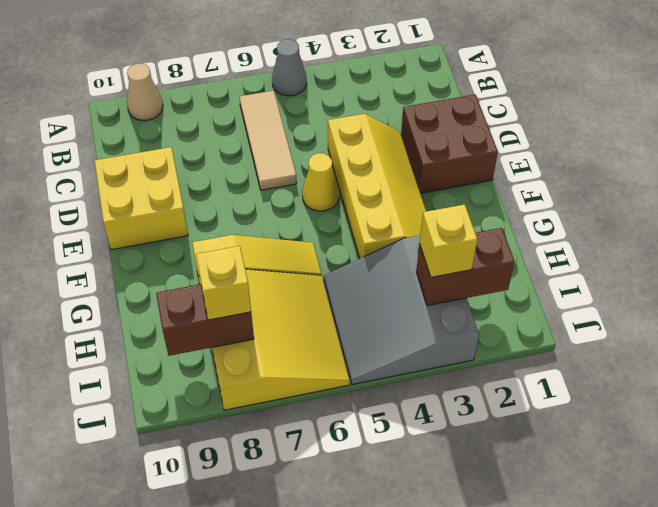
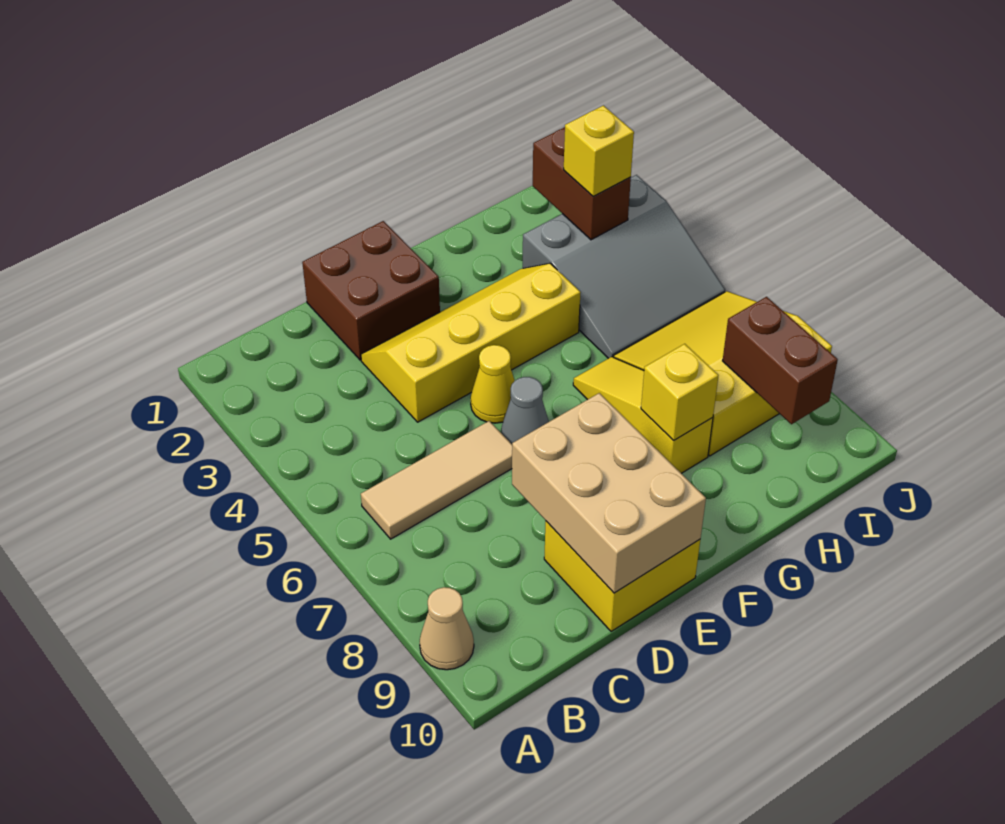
grey 1x1 cone [272,39,307,96] -> grey 1x1 cone moved to [501,377,549,444]
none -> tan 2x3 brick [512,393,706,593]
yellow 1x1 brick [196,246,251,320] -> yellow 1x1 brick moved to [641,344,719,441]

